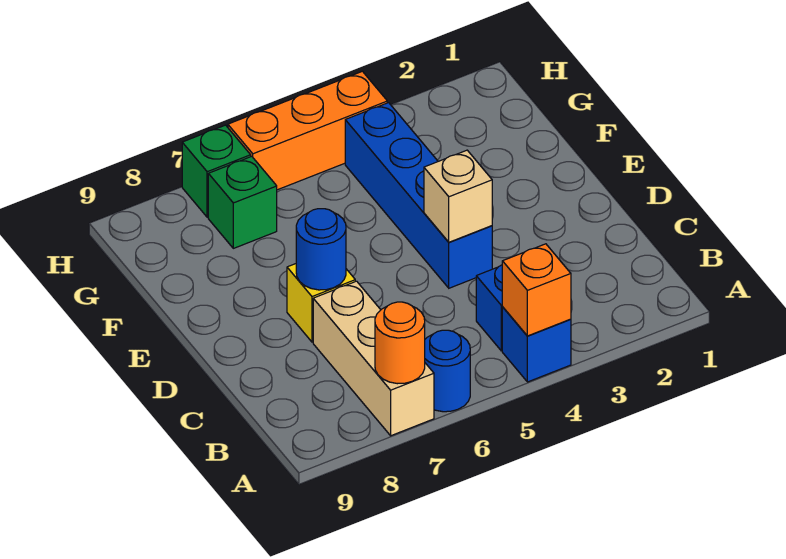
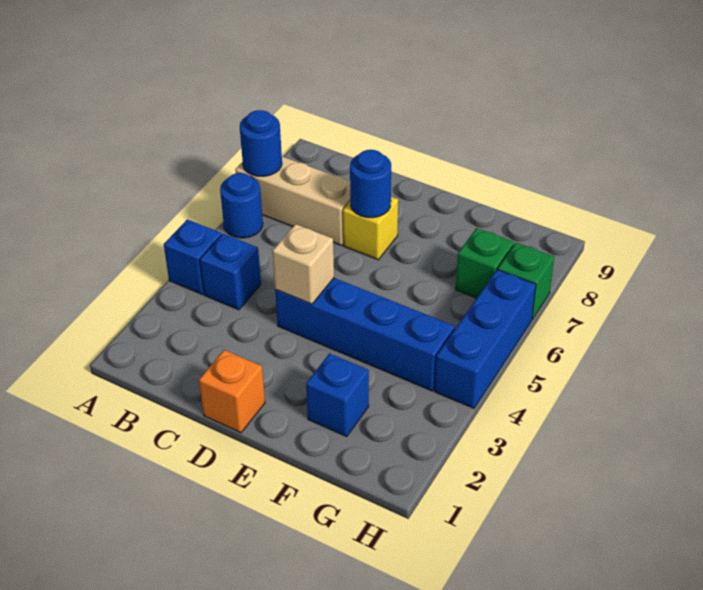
orange 1x1 brick [502,244,571,336] -> orange 1x1 brick moved to [199,350,265,433]
orange 1x1 round brick [375,302,425,384] -> blue 1x1 round brick [240,110,282,177]
none -> blue 1x1 brick [306,354,369,437]
orange 1x3 brick [228,71,387,190] -> blue 1x3 brick [435,270,536,408]

